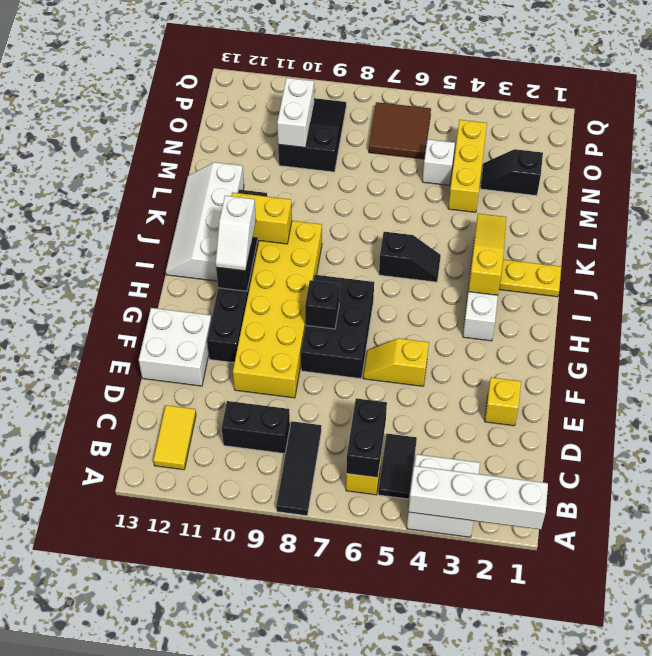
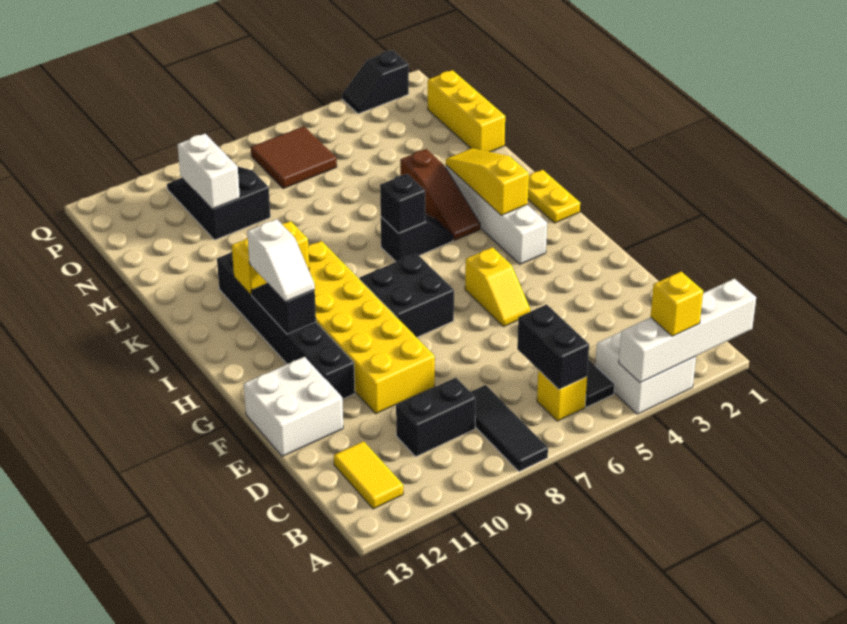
yellow 1x1 brick [485,377,521,426] -> yellow 1x1 brick moved to [651,272,703,336]
yellow 1x2 slope [363,338,429,386] -> yellow 1x2 slope turned to [465,247,530,327]
black 2x3 brick [301,275,374,379] -> black 2x2 brick [360,253,454,337]
black 1x1 brick [305,280,340,329] -> black 1x1 brick moved to [380,174,425,233]
white 2x4 slope [166,162,244,281] -> none
yellow 1x2 plate [499,260,561,297] -> yellow 1x2 plate turned to [528,170,580,223]
none -> brown 1x3 slope [400,149,480,240]
yellow 1x3 brick [448,120,487,212] -> yellow 1x3 brick moved to [428,70,505,152]
black 1x2 slope [480,149,543,196] -> black 1x2 slope moved to [342,50,409,114]
white 1x1 brick [422,139,455,185] -> none

